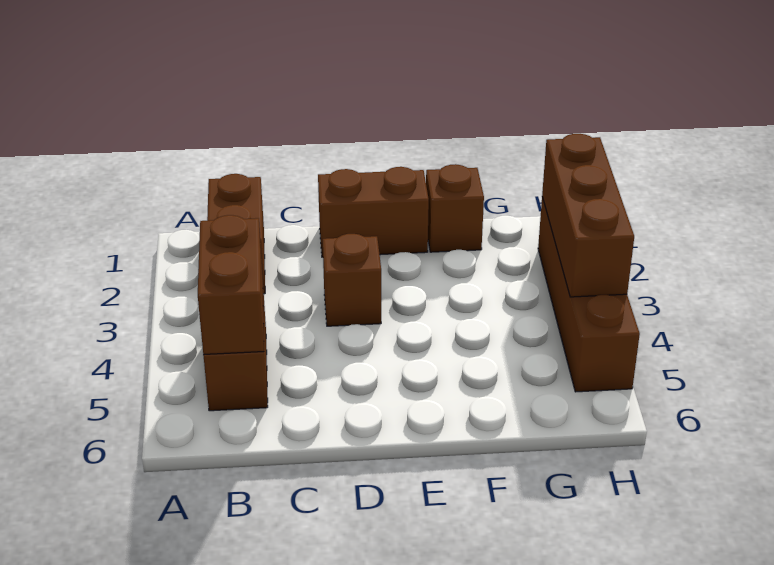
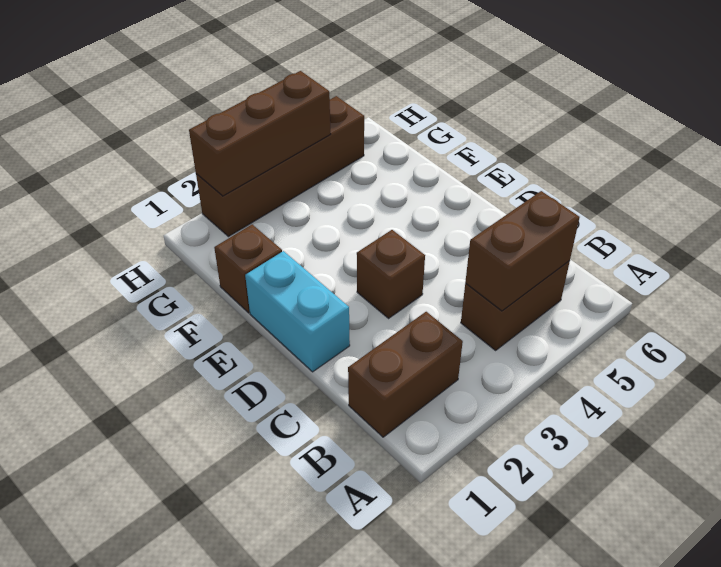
brown 1x2 brick [318,167,429,257] -> cyan 1x2 brick [245,251,350,372]

